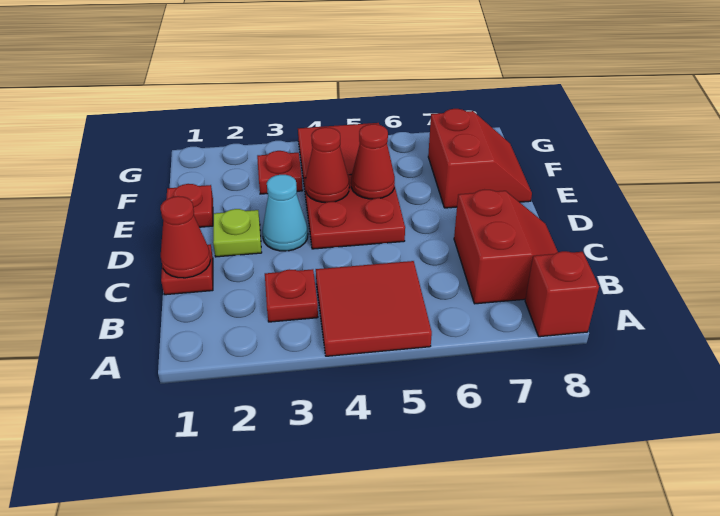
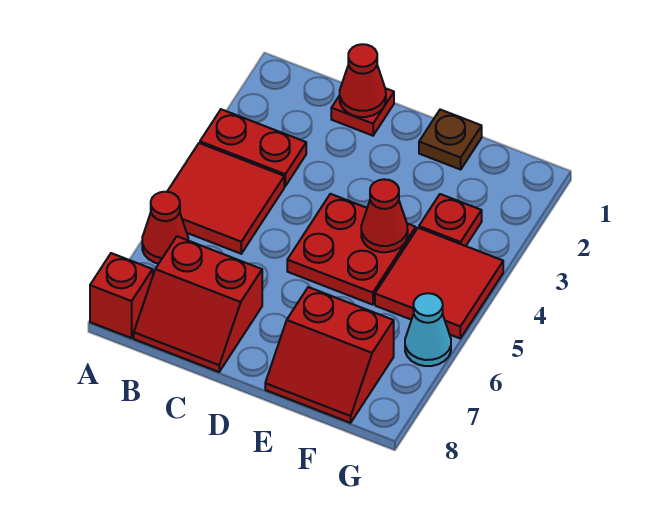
red 1x1 plate [265,269,318,322] -> red 1x2 plate [200,109,306,186]
lime 1x1 plate [213,209,262,257] -> none
cyan 1x1 cone [262,175,308,251] -> cyan 1x1 cone moved to [405,293,451,366]
red 1x1 plate [166,184,213,227] -> brown 1x1 plate [419,110,482,170]
red 1x1 cone [351,124,395,199] -> red 1x1 cone moved to [142,192,188,264]

